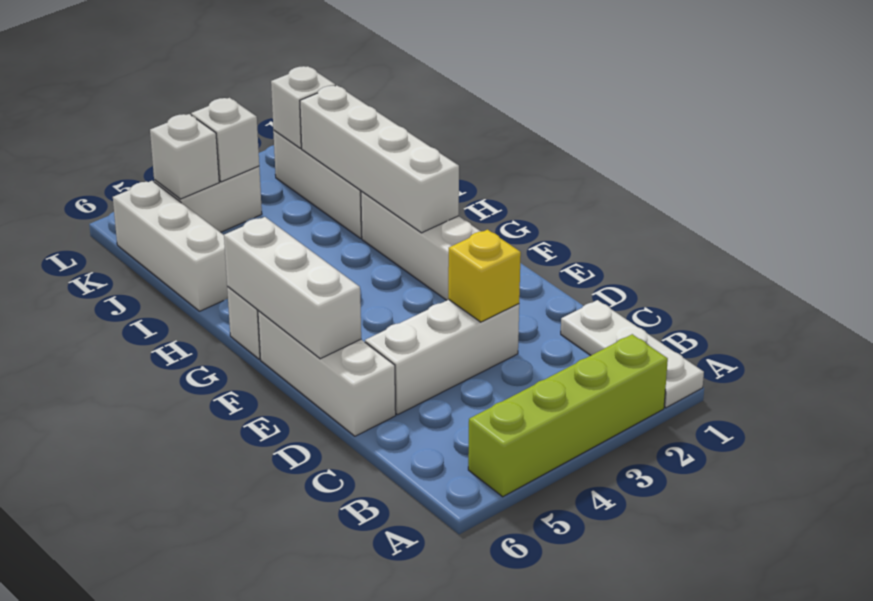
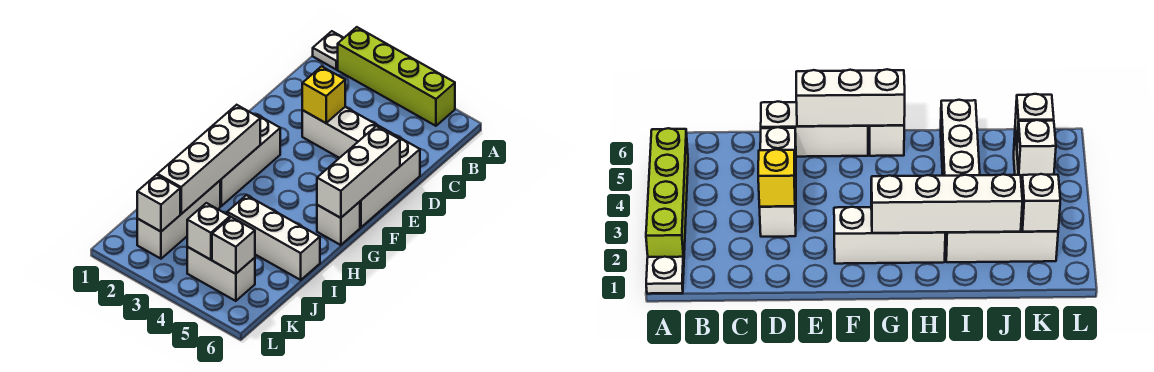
white 1x3 plate [561,300,704,408] -> white 1x1 plate [313,31,343,70]
white 1x3 brick [113,181,228,311] -> white 1x3 brick turned to [227,195,320,280]

